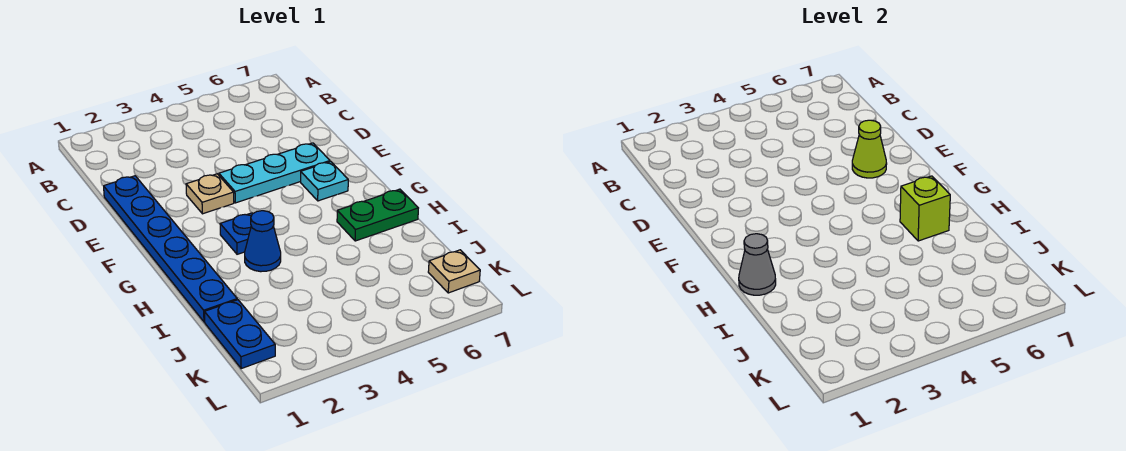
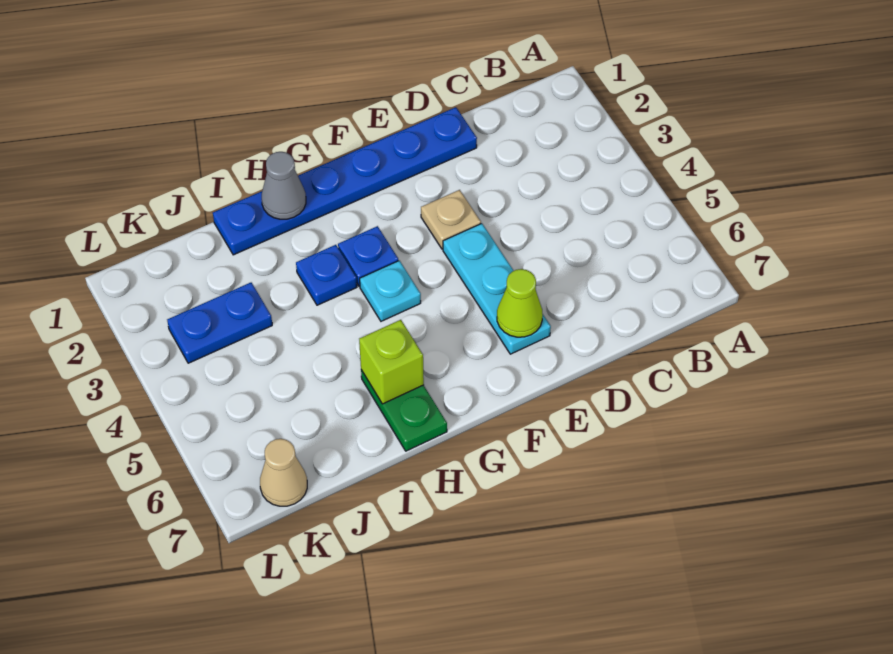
cyan 1x1 plate [301,162,348,201] -> cyan 1x1 plate moved to [360,261,421,321]
blue 1x1 cone [245,211,281,272] -> blue 1x1 plate [296,245,357,305]
blue 1x2 plate [205,300,275,368] -> blue 1x2 plate moved to [167,283,272,363]
tan 1x1 plate [428,250,480,293] -> tan 1x1 cone [260,439,307,506]

